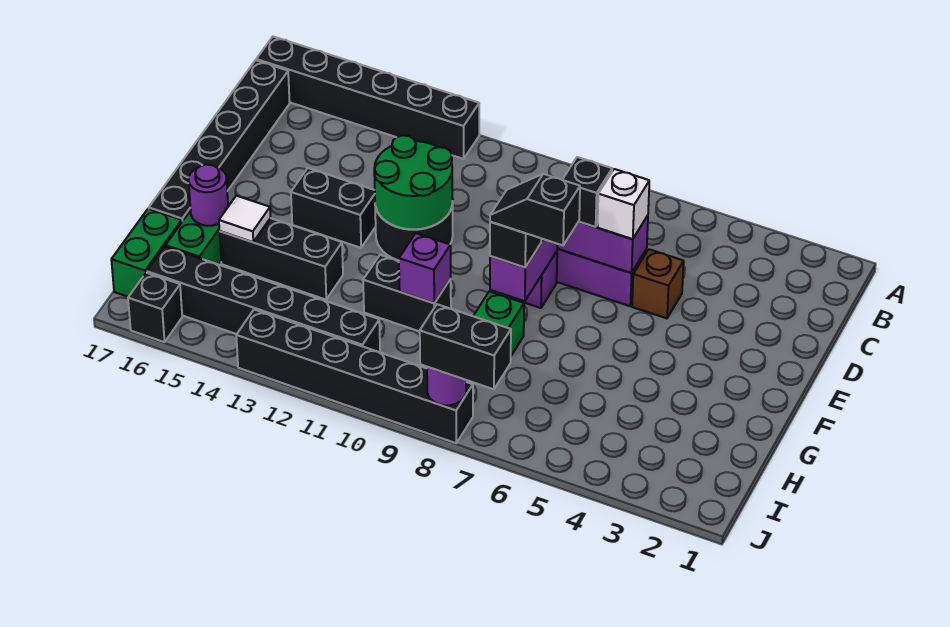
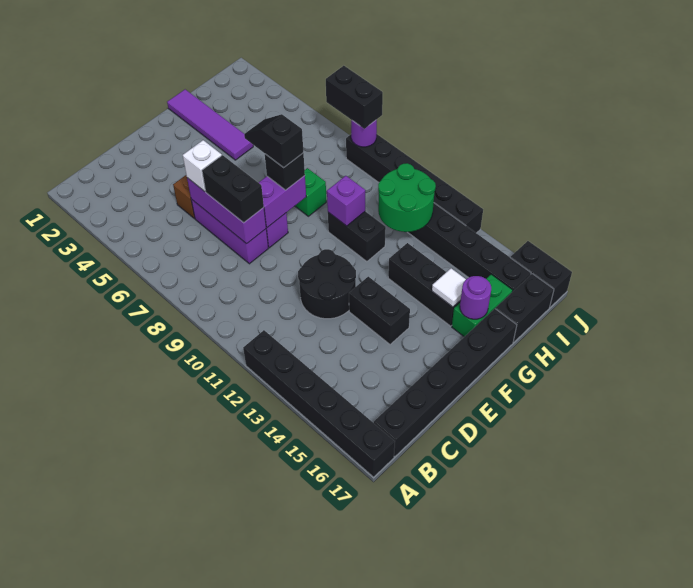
black 1x1 brick [562,157,612,227] -> black 1x2 brick [202,155,264,223]
green 2x2 round brick [374,135,453,229] -> green 2x2 round brick moved to [378,163,436,232]
black 1x2 slope [490,174,580,245] -> black 1x2 slope turned to [244,114,303,168]
none -> purple 1x4 tile [167,89,253,160]
green 1x2 brick [111,209,182,297] -> black 1x2 brick [496,274,554,342]
black 1x1 brick [128,273,182,342] -> black 1x2 brick [510,241,572,307]

